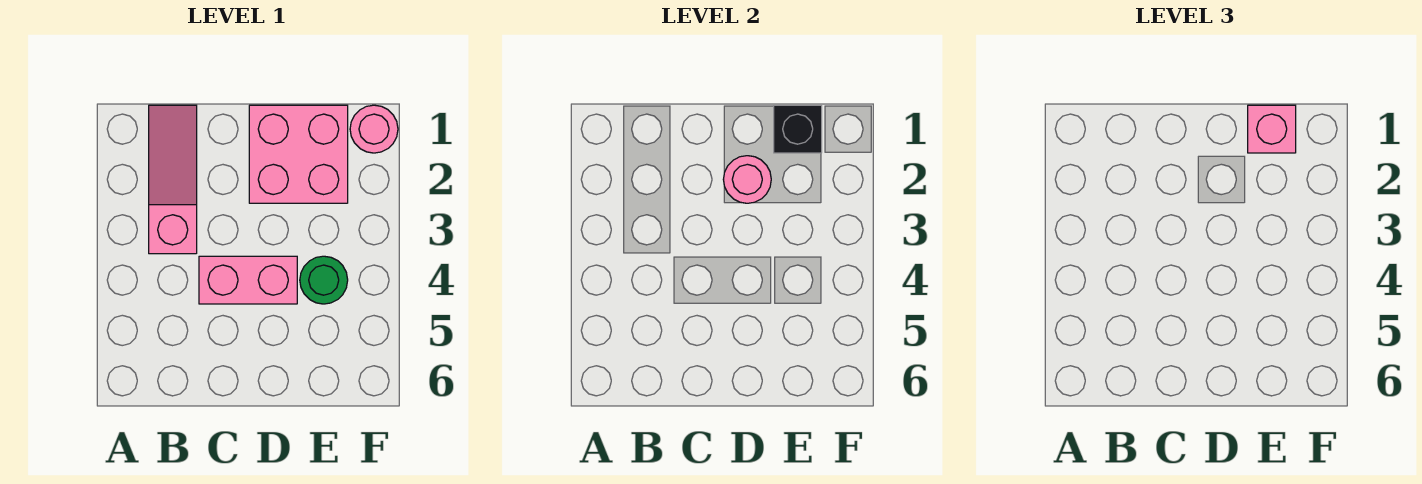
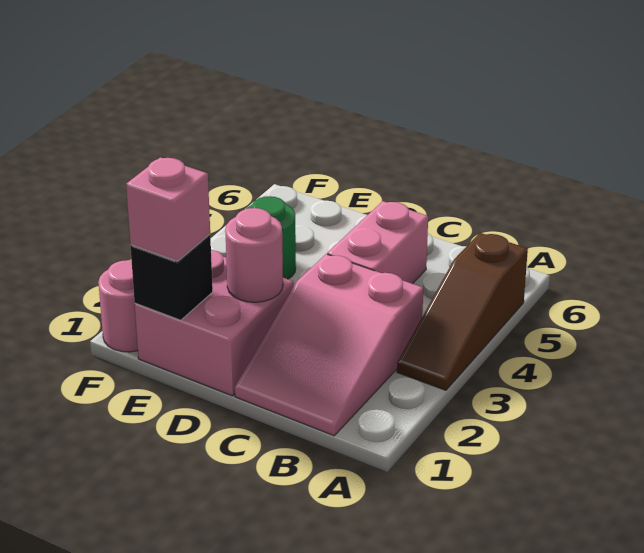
none -> brown 1x3 slope [397,233,528,390]
pink 1x3 slope [149,105,197,254] -> pink 2x3 slope [235,254,423,436]
pink 1x2 brick [199,256,297,304] -> pink 1x2 brick turned to [327,201,428,284]

